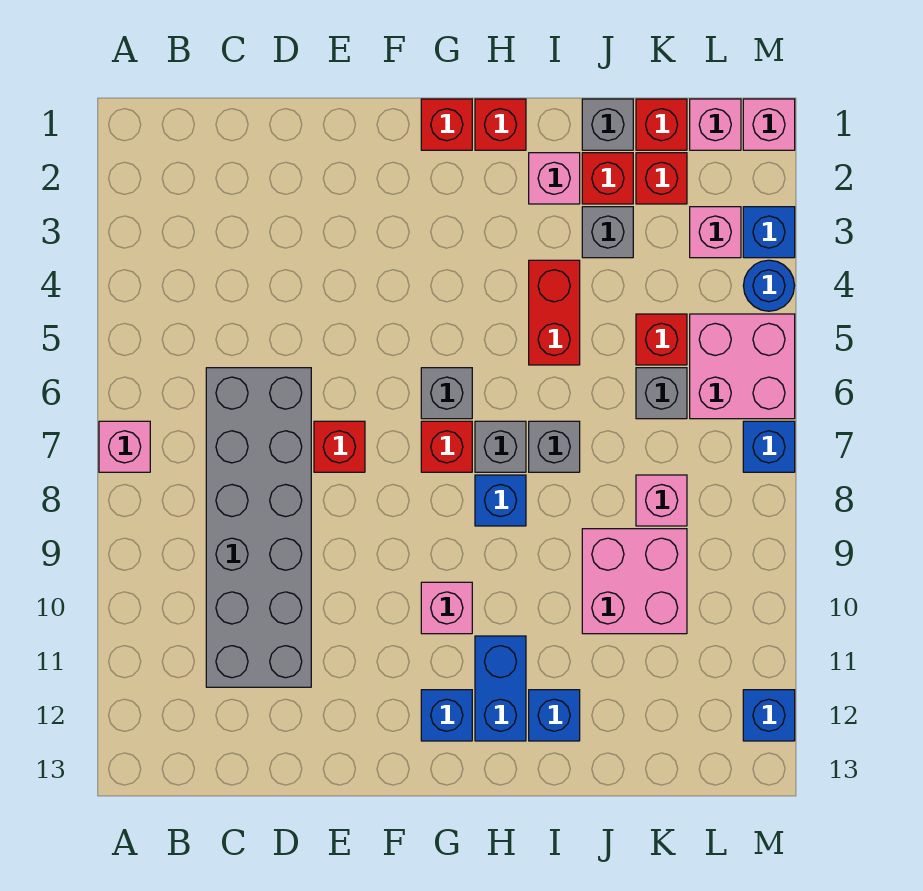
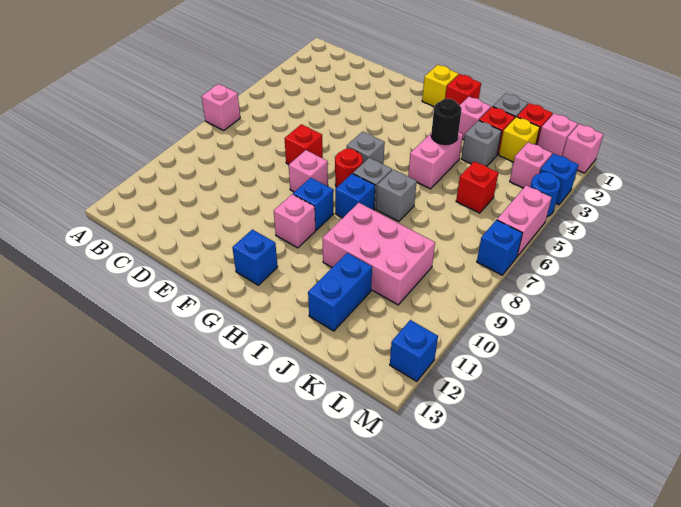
grey 2x6 brick [206,368,311,687] -> none
red 1x1 brick [421,99,472,150] -> yellow 1x1 brick [422,65,459,106]
red 1x1 brick [421,421,472,472] -> red 1x1 round brick [335,148,363,188]
blue 1x2 brick [475,636,526,741] -> blue 1x2 brick moved to [308,253,372,331]
red 1x2 brick [529,260,580,365] -> pink 1x2 brick [408,133,463,189]
none -> black 1x1 round brick [431,99,462,145]
blue 1x1 brick [529,690,580,741] -> blue 1x1 brick moved to [293,178,333,230]
pink 2x2 brick [582,529,687,634] -> pink 2x3 brick [322,203,435,305]
red 1x1 brick [636,153,687,204] -> yellow 1x1 brick [499,117,540,162]
grey 1x1 brick [636,368,687,419] -> none
pink 1x1 brick [636,475,687,526] -> pink 1x1 brick moved to [289,150,328,192]
pink 2x2 brick [690,314,795,419] -> pink 1x2 brick [497,186,552,256]

